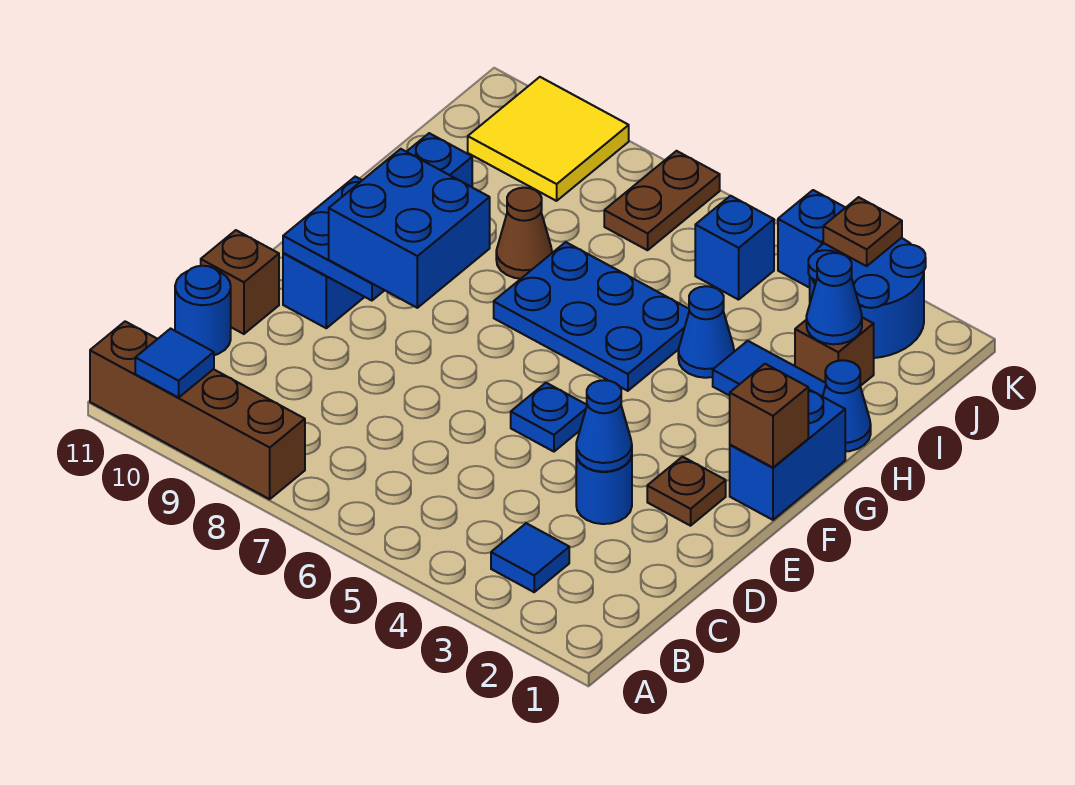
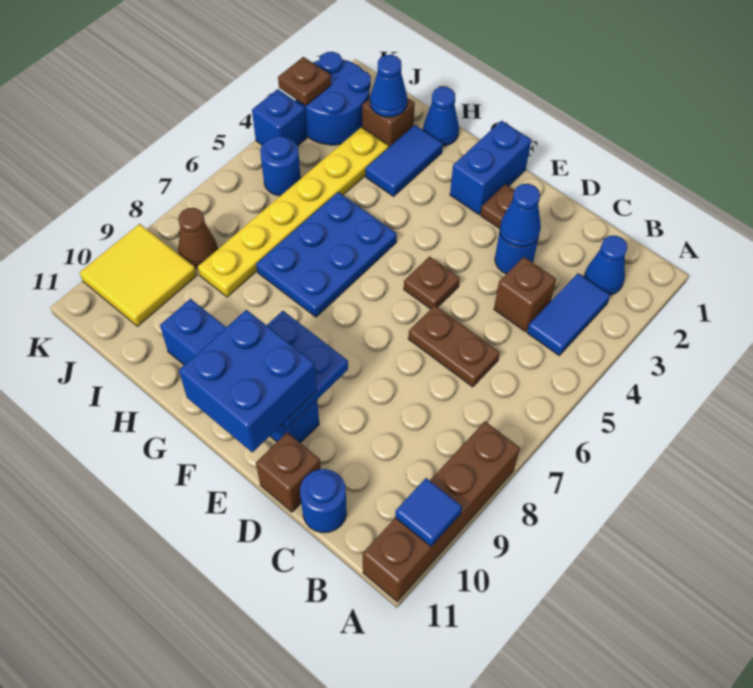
blue 1x1 tile [491,523,569,592] -> blue 1x2 tile [527,273,610,356]
blue 1x1 plate [511,383,587,452] -> brown 1x1 plate [404,257,460,309]
blue 2x2 brick [329,149,490,308] -> blue 2x2 brick moved to [179,310,317,452]
blue 1x2 brick [730,389,845,520] -> blue 1x2 brick turned to [450,121,531,214]
brown 1x1 brick [730,364,808,468] -> brown 1x1 brick moved to [494,257,556,331]
blue 1x1 cone [678,286,734,378] -> blue 1x1 cone moved to [584,236,627,295]
brown 1x1 cone [496,188,552,279] -> brown 1x1 cone moved to [178,208,218,268]
none -> yellow 1x6 plate [198,127,389,297]
blue 1x1 brick [695,196,774,300] -> blue 1x1 round brick [260,136,301,196]
brown 1x2 plate [604,151,720,250] -> brown 1x2 plate moved to [408,305,500,387]

